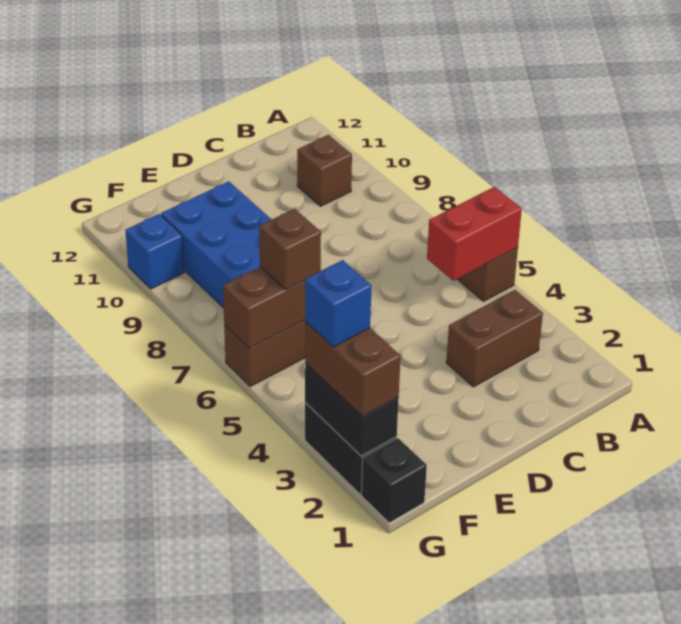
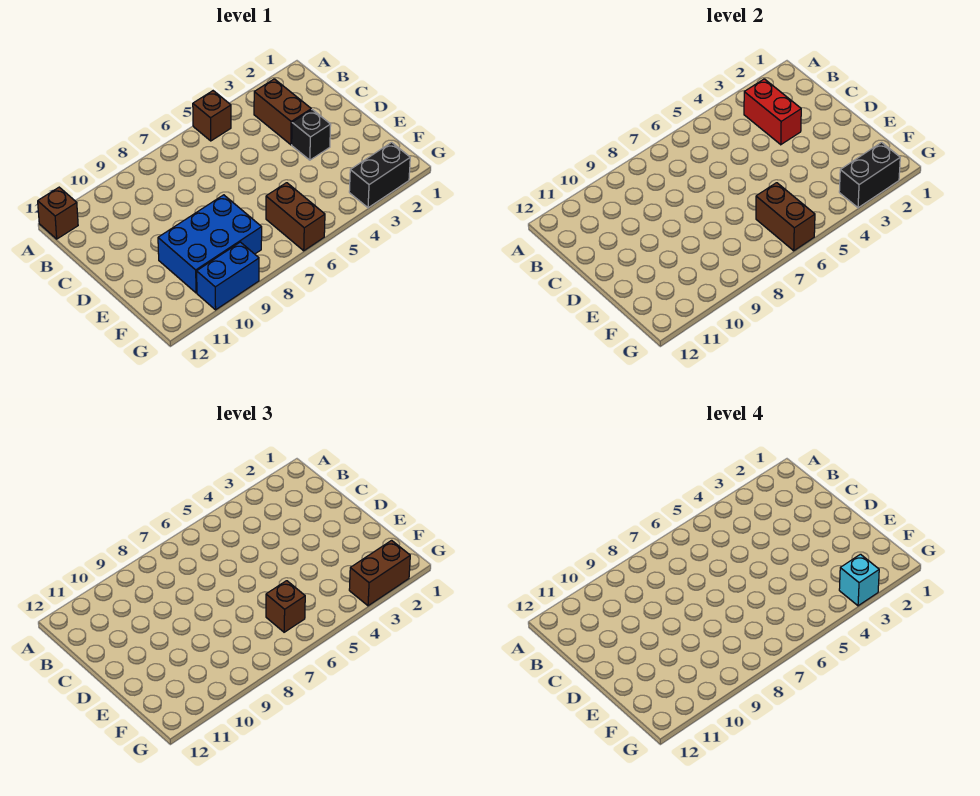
red 1x2 brick [427,187,522,281] -> red 1x2 brick moved to [744,79,801,145]
brown 1x1 brick [297,135,352,206] -> brown 1x1 brick moved to [38,187,78,239]
black 1x1 brick [361,438,427,523] -> black 1x1 brick moved to [292,110,331,160]
blue 1x1 brick [305,260,372,347] -> cyan 1x1 brick [839,554,879,606]
blue 1x1 brick [126,214,184,289] -> blue 1x2 brick [197,242,259,310]

